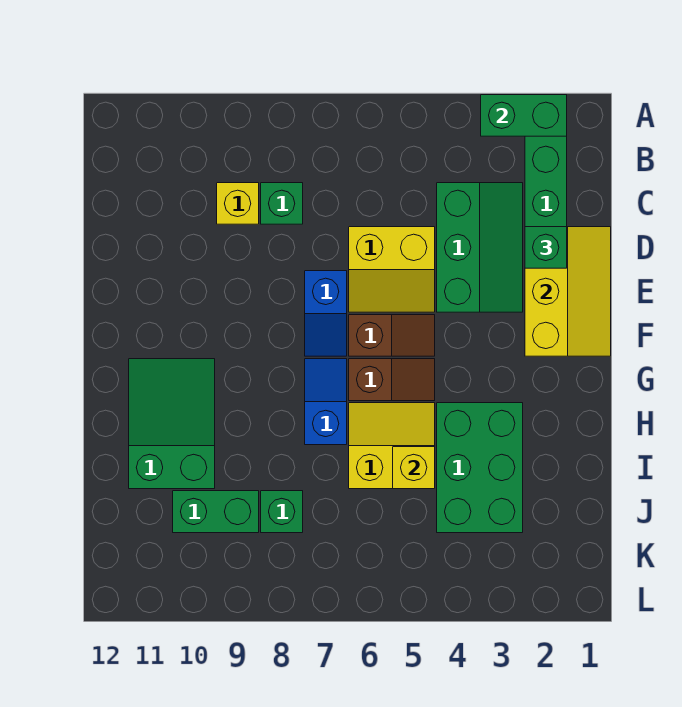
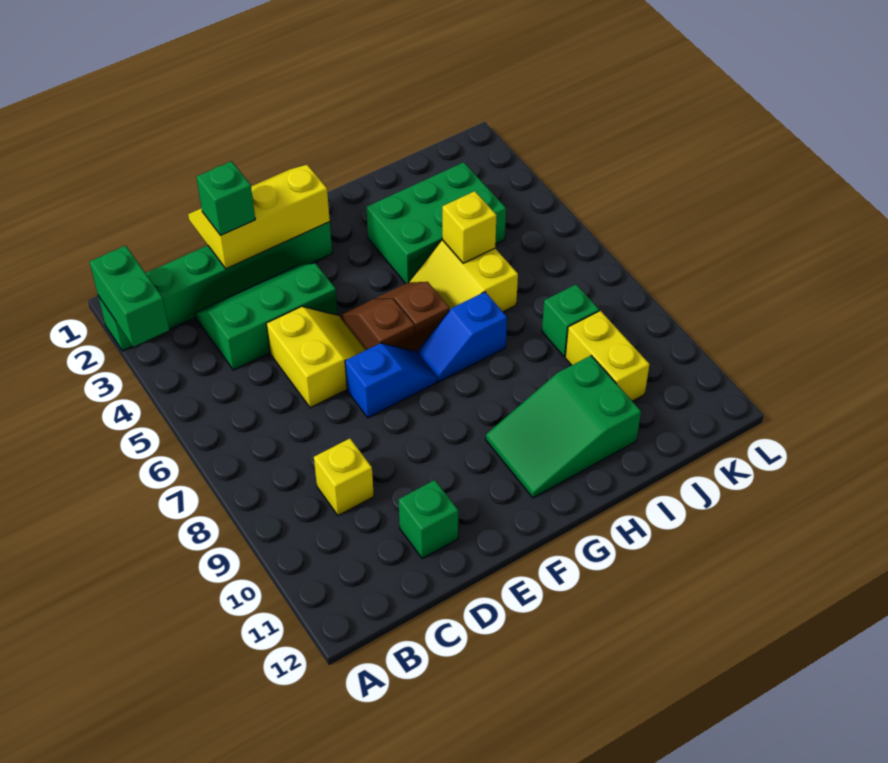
green 1x1 brick [261,183,303,224] -> green 1x1 brick moved to [399,480,458,559]
green 1x2 brick [173,491,259,533] -> yellow 1x2 brick [565,311,650,401]

